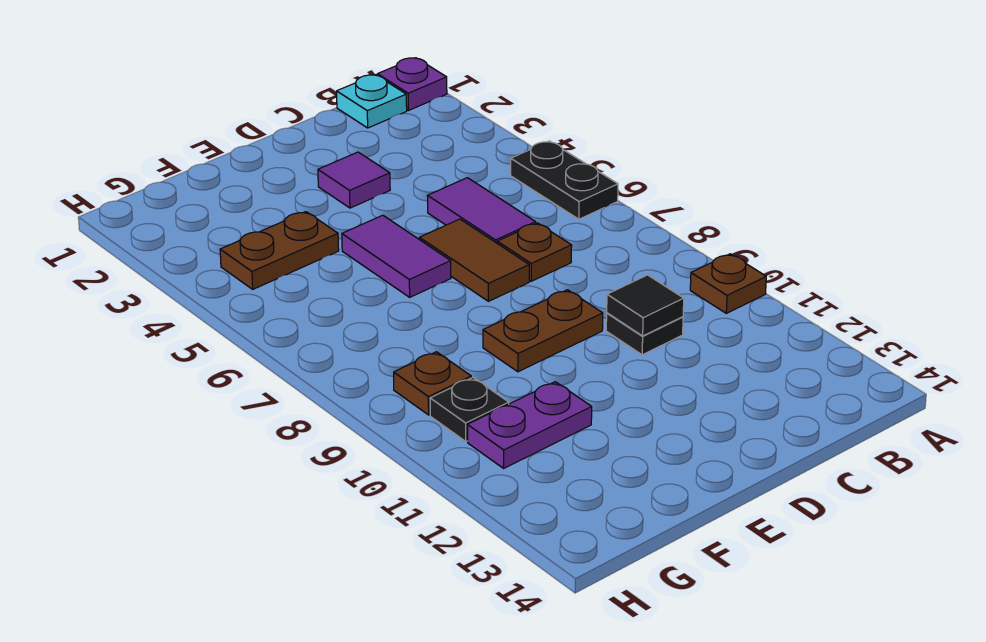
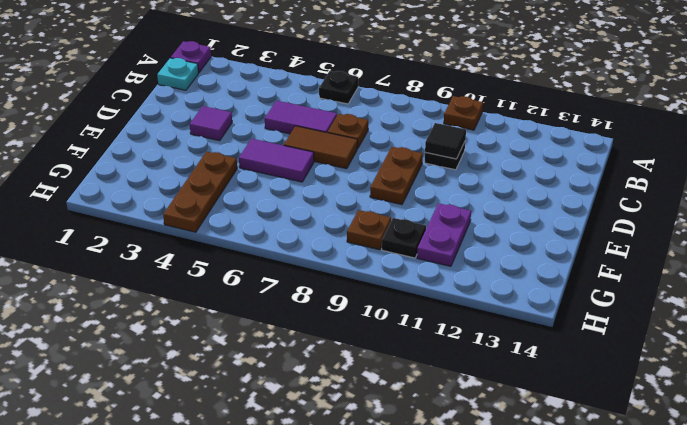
black 1x2 plate [511,141,618,219] -> black 1x1 plate [319,71,358,104]
brown 1x2 plate [220,212,339,289] -> brown 1x3 plate [163,152,237,232]

